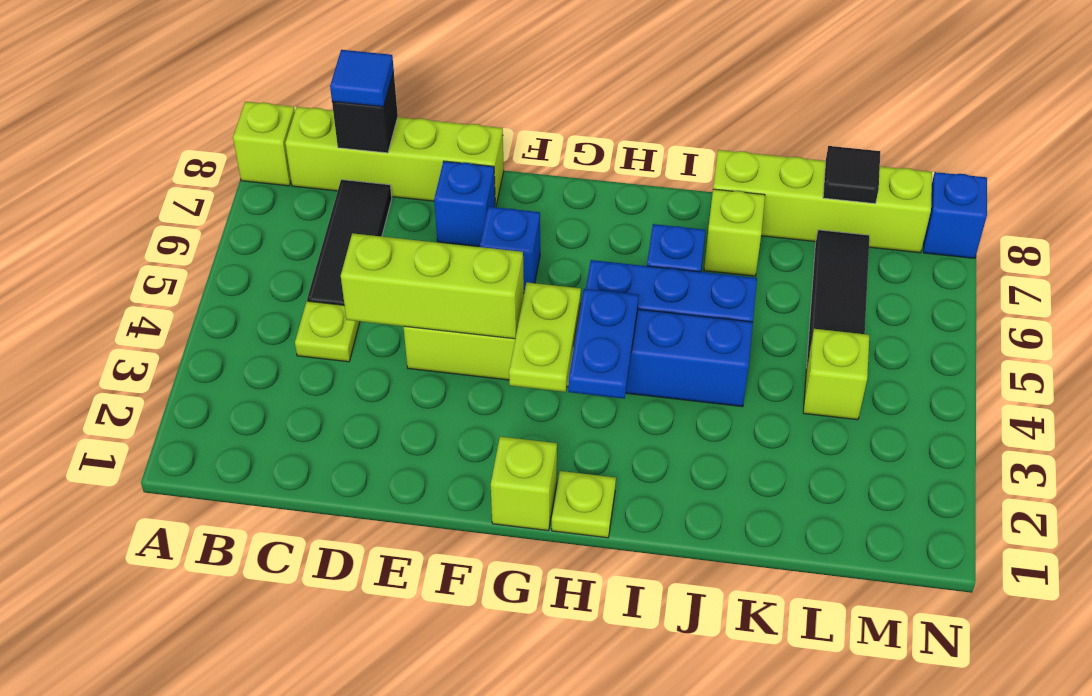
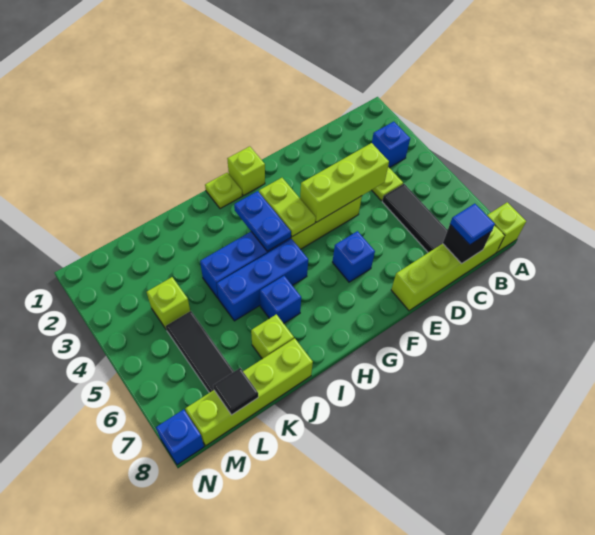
blue 1x1 brick [434,161,495,246] -> blue 1x1 brick moved to [372,122,410,168]

